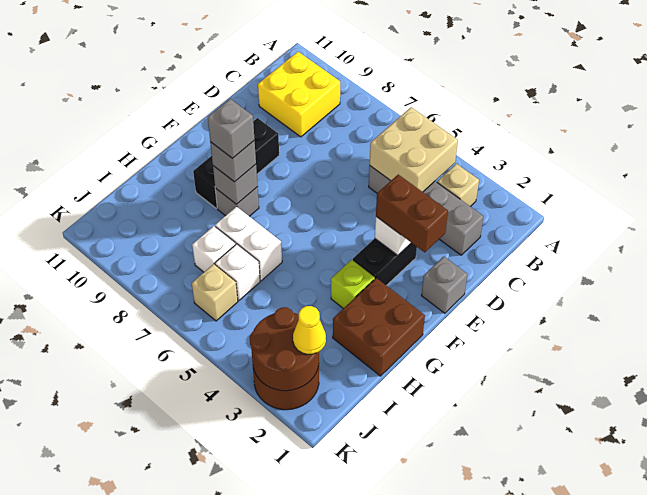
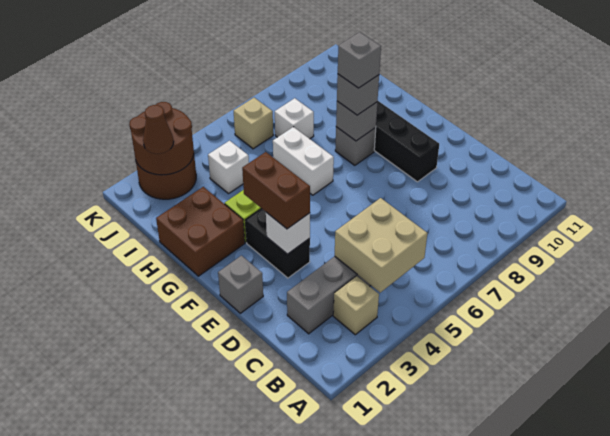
yellow 2x2 brick [258,52,340,137] -> none
brown 1x2 brick [376,175,448,252] -> brown 1x2 brick turned to [242,152,310,229]
white 1x2 brick [215,207,282,281] -> white 1x2 brick turned to [273,127,334,195]
white 1x1 brick [215,244,260,301] -> white 1x1 brick moved to [208,141,249,194]
yellow 1x1 cone [293,306,326,354] -> brown 1x1 cone [143,105,174,154]

